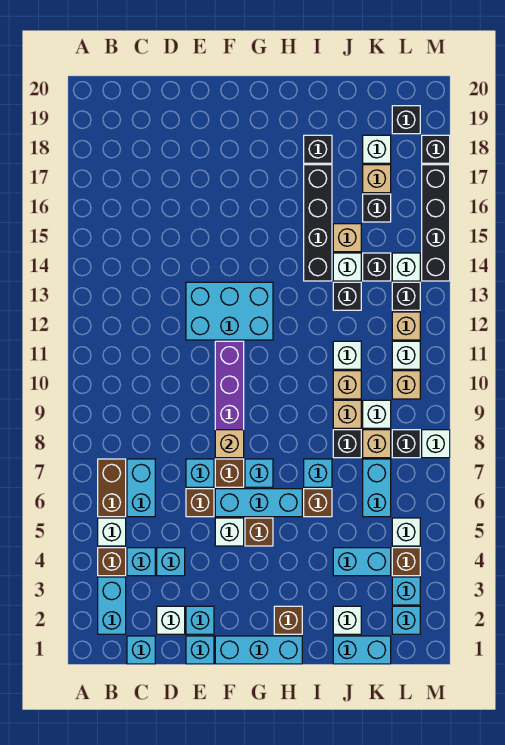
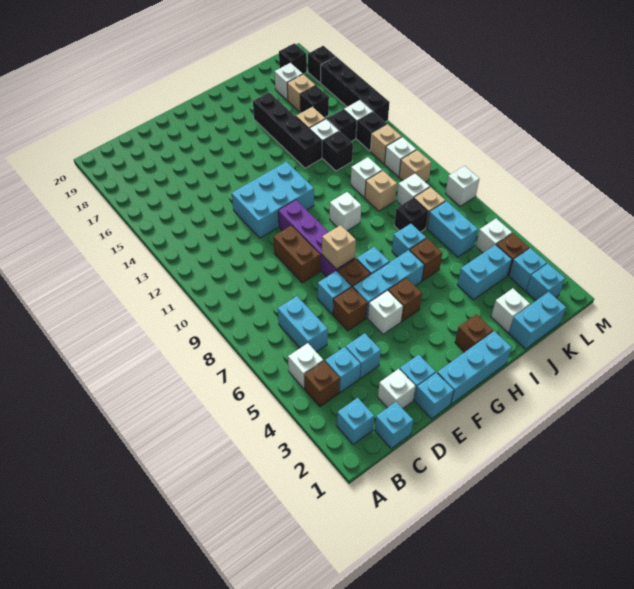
cyan 1x2 brick [98,577,126,634] -> cyan 1x1 brick [337,398,374,444]
brown 1x2 brick [98,459,126,517] -> brown 1x2 brick moved to [273,225,320,283]
none -> white 1x1 brick [330,192,361,231]
black 1x1 brick [304,135,332,163] -> none
tan 1x1 brick [333,400,361,428] -> none
black 1x1 brick [392,430,420,458] -> none

